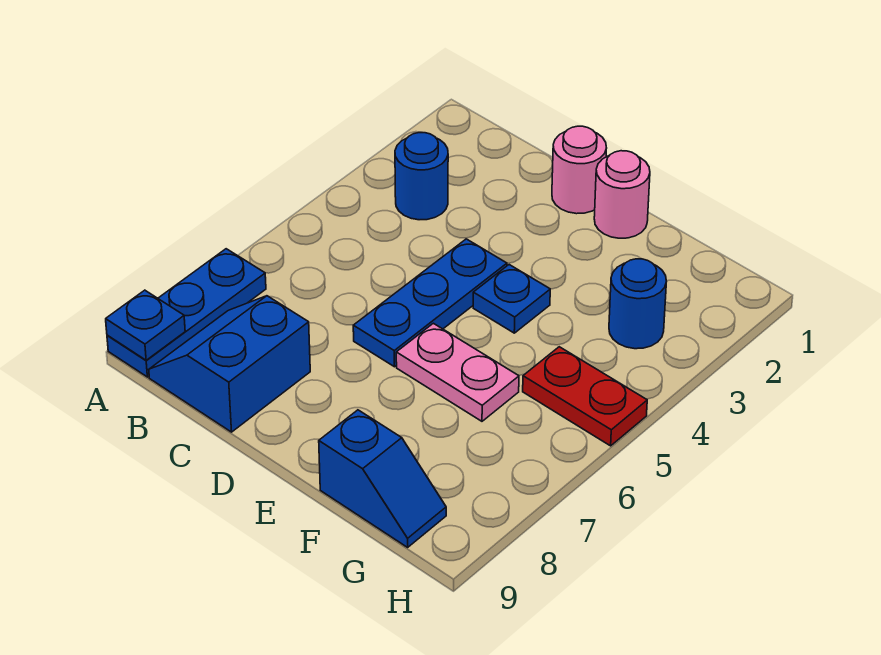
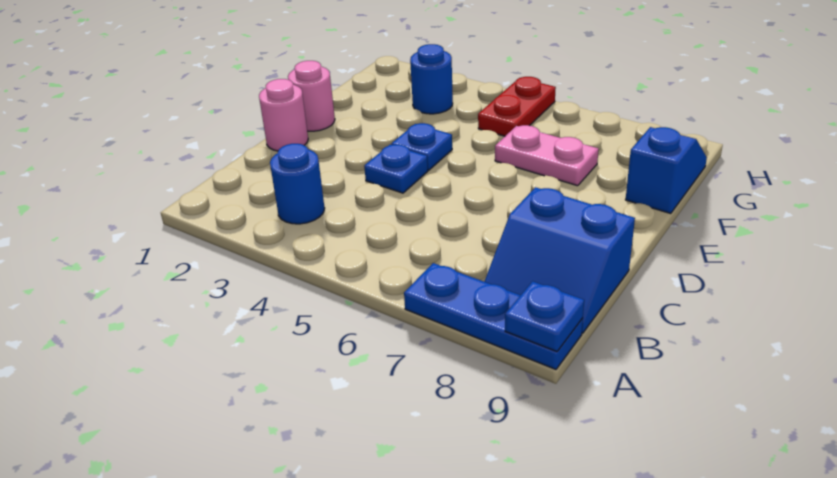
blue 1x3 plate [353,239,507,367] -> blue 1x1 plate [364,145,428,193]
pink 1x2 plate [396,323,519,421] -> pink 1x2 plate turned to [495,125,599,186]

